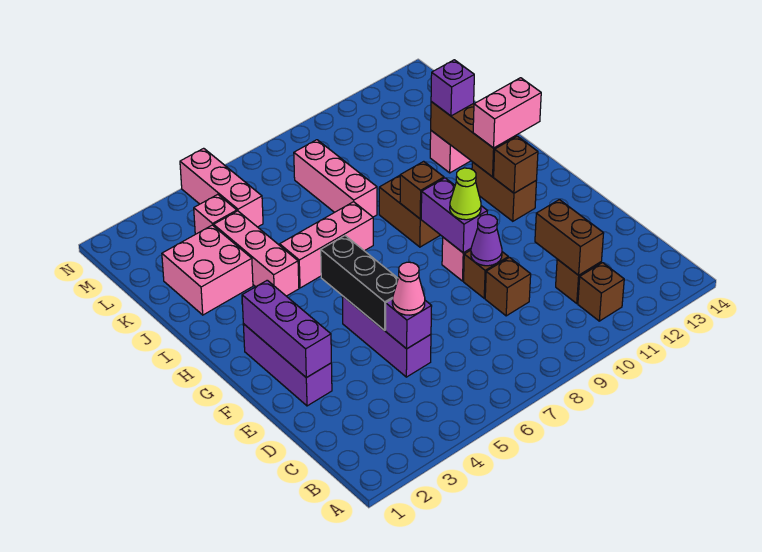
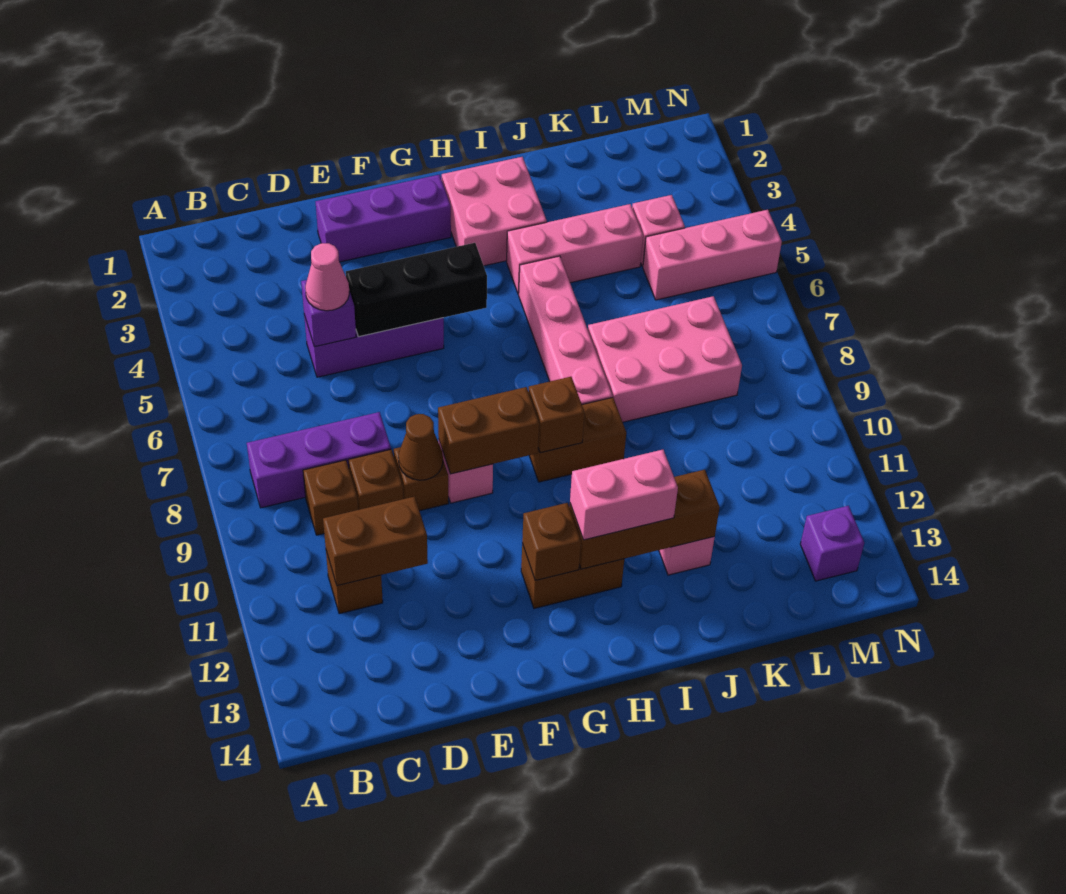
brown 1x1 brick [578,263,624,321] -> brown 1x1 brick moved to [303,460,358,535]
purple 1x3 brick [242,280,331,378] -> purple 1x3 brick moved to [247,412,391,508]
purple 1x1 cone [471,215,502,266] -> brown 1x1 cone [398,414,443,480]
purple 1x2 brick [421,178,487,253] -> brown 1x2 brick [438,387,539,474]
lime 1x1 cone [450,168,481,220] -> none
pink 1x2 brick [473,78,541,148] -> pink 1x2 brick turned to [570,450,678,540]
pink 1x3 brick [280,202,373,288] -> pink 1x4 brick [519,256,612,405]
pink 2x2 brick [162,225,253,315] -> pink 2x2 brick moved to [442,157,547,266]
pink 1x3 brick [294,140,377,217] -> pink 2x3 brick [588,296,742,422]
purple 1x1 brick [431,60,474,116] -> purple 1x1 brick moved to [800,506,864,581]

